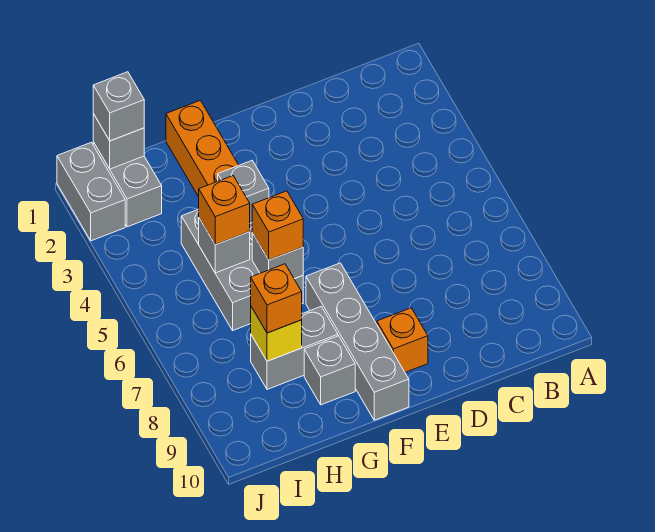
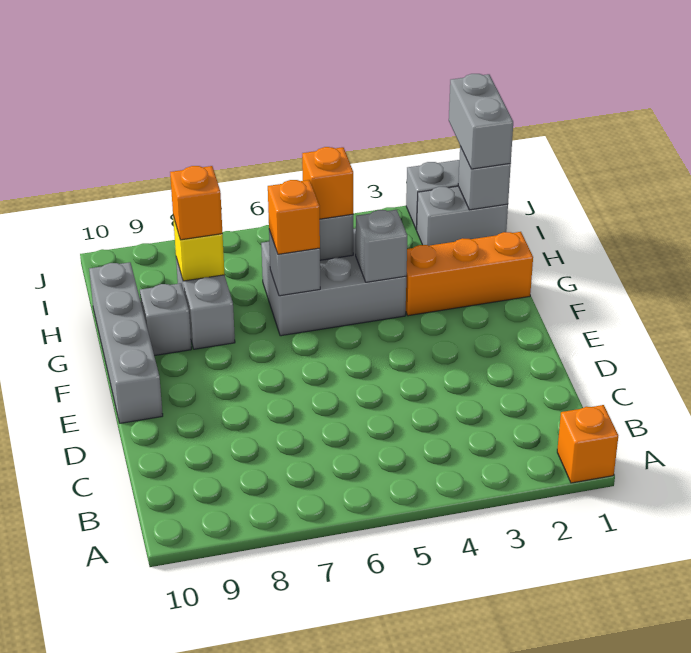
orange 1x1 brick [377,308,428,372] -> orange 1x1 brick moved to [557,405,618,483]
grey 1x4 brick [306,263,409,420] -> grey 1x4 brick turned to [89,262,163,423]
grey 1x1 brick [93,72,144,141] -> grey 1x2 brick [449,74,513,169]

